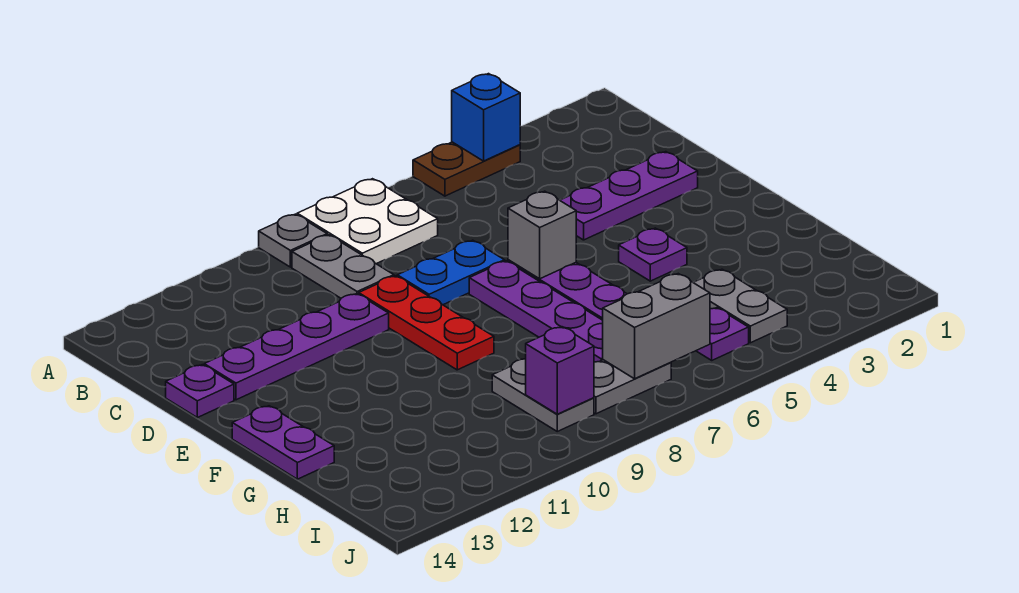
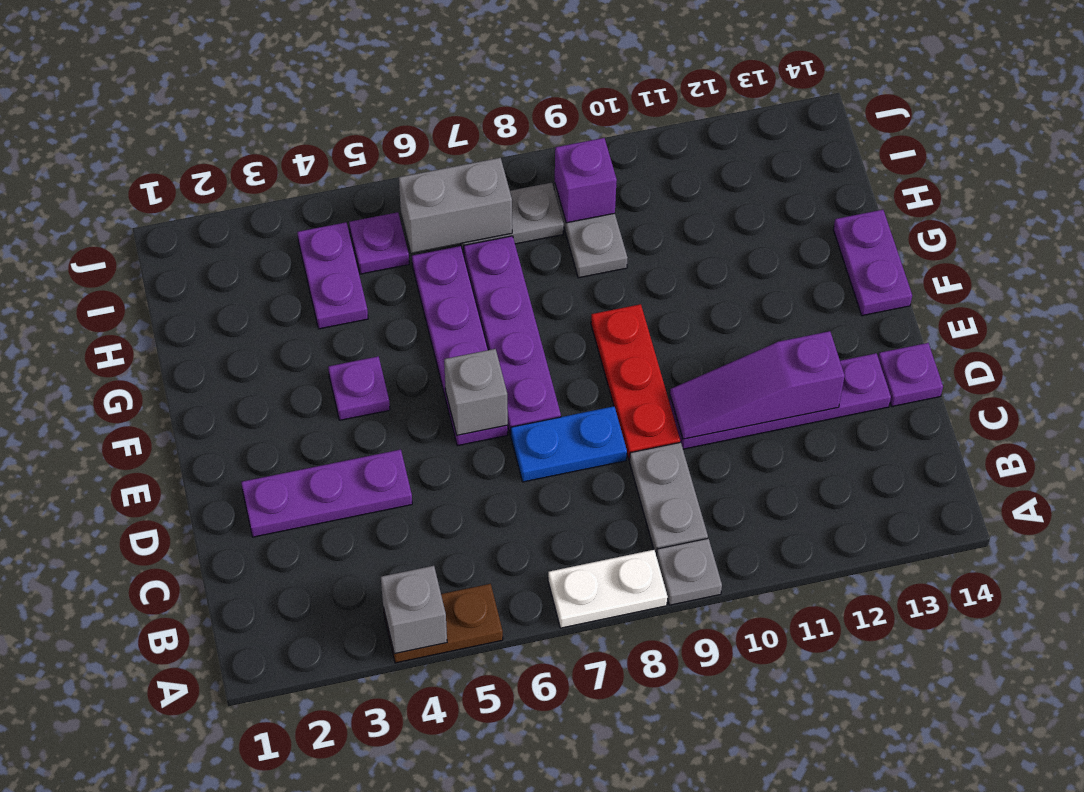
blue 1x1 brick [452,74,520,161] -> grey 1x1 brick [381,566,447,654]
white 2x2 plate [297,179,438,264] -> white 1x2 plate [548,550,668,628]
none -> purple 1x3 slope [670,331,845,439]
grey 1x2 plate [693,269,787,343] -> purple 1x2 plate [297,222,368,329]

